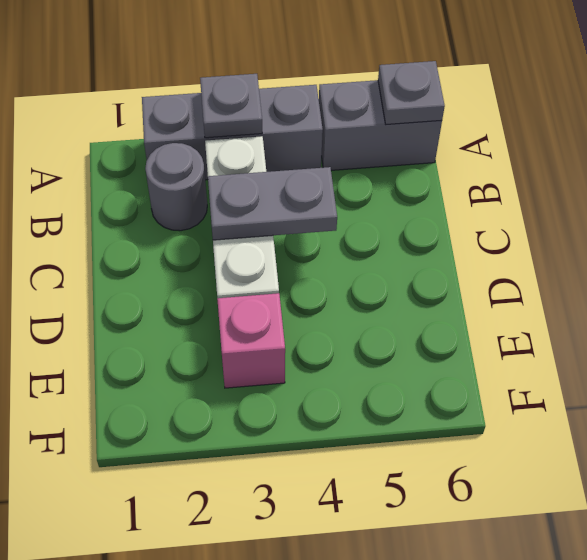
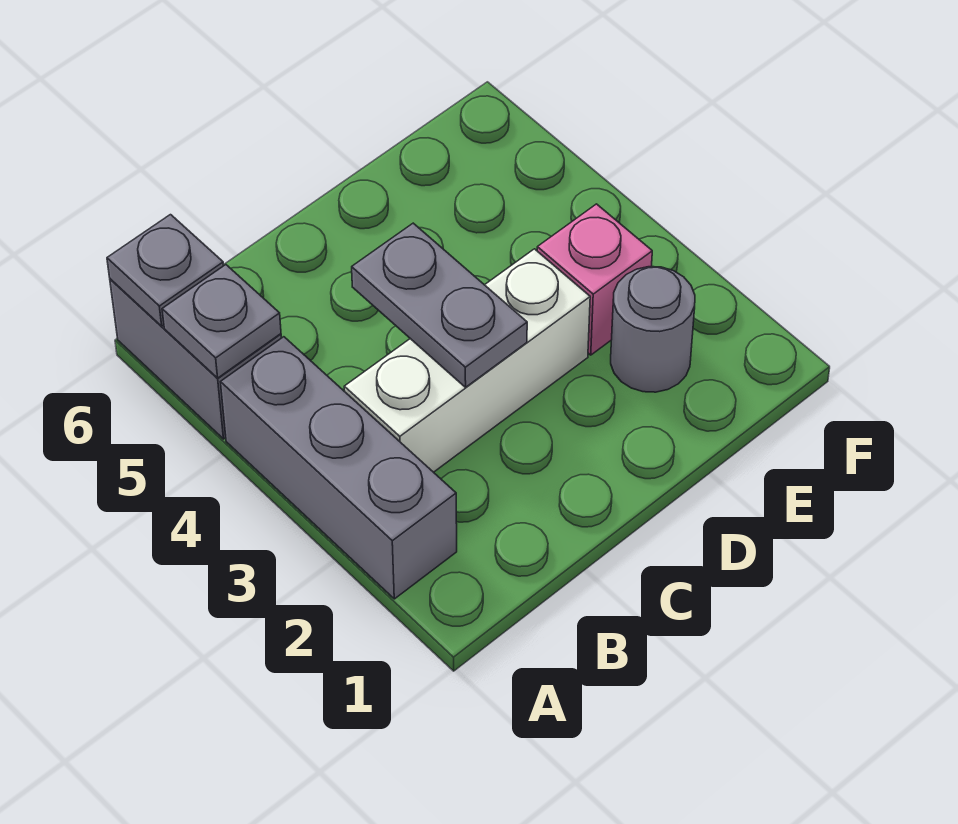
grey 1x1 plate [200,74,262,138] -> grey 1x1 plate moved to [162,265,281,378]
grey 1x1 round brick [145,143,207,231] -> grey 1x1 round brick moved to [611,267,695,392]

